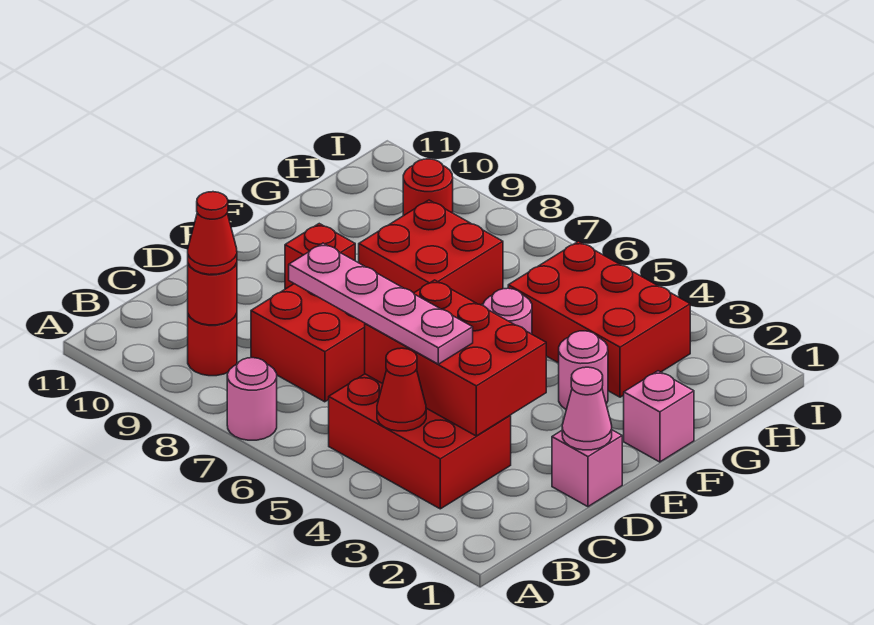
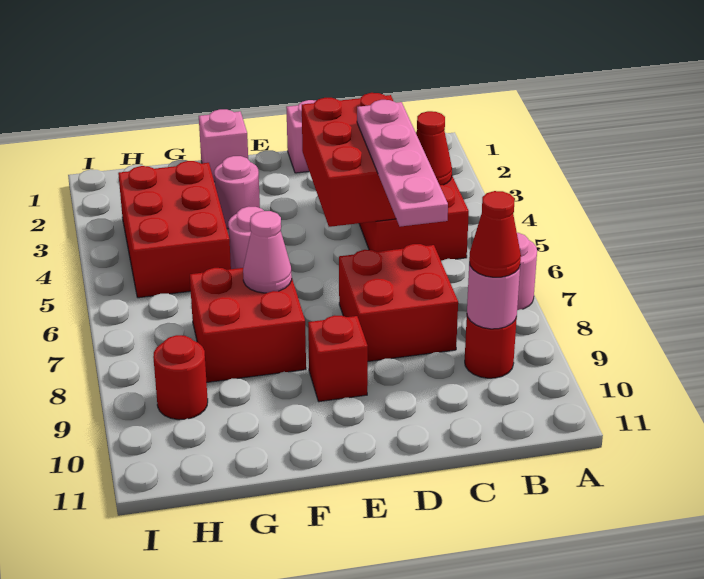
red 1x1 round brick [188,263,237,325] -> pink 1x1 round brick [467,263,520,329]
pink 1x1 cone [562,367,612,450] -> pink 1x1 cone moved to [243,211,292,293]

